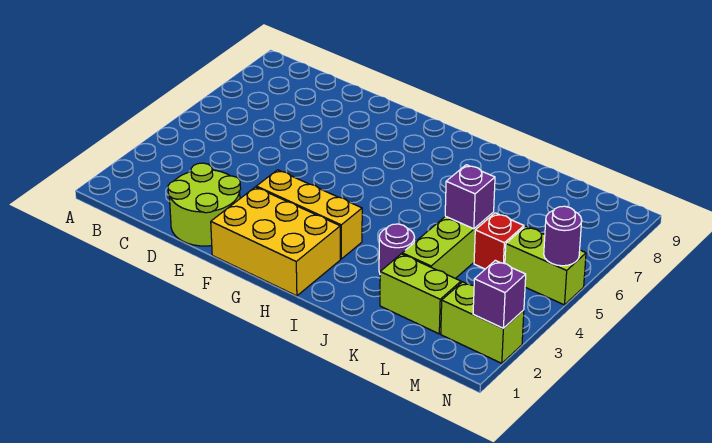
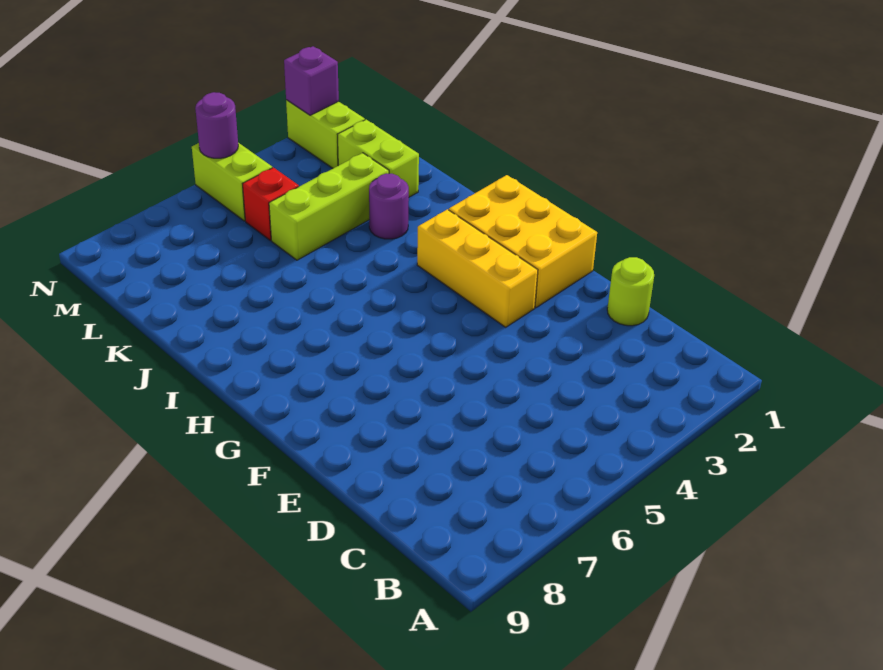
lime 2x2 round brick [168,163,241,246] -> lime 1x1 round brick [607,257,654,326]
purple 1x1 brick [445,165,495,229] -> none

